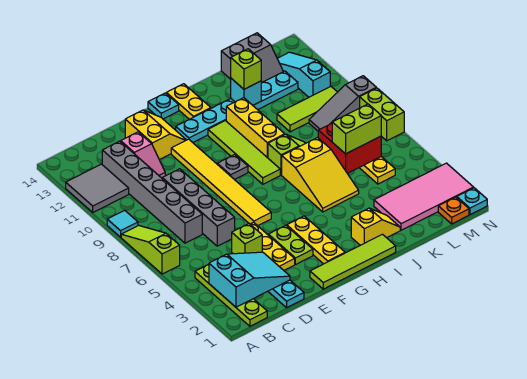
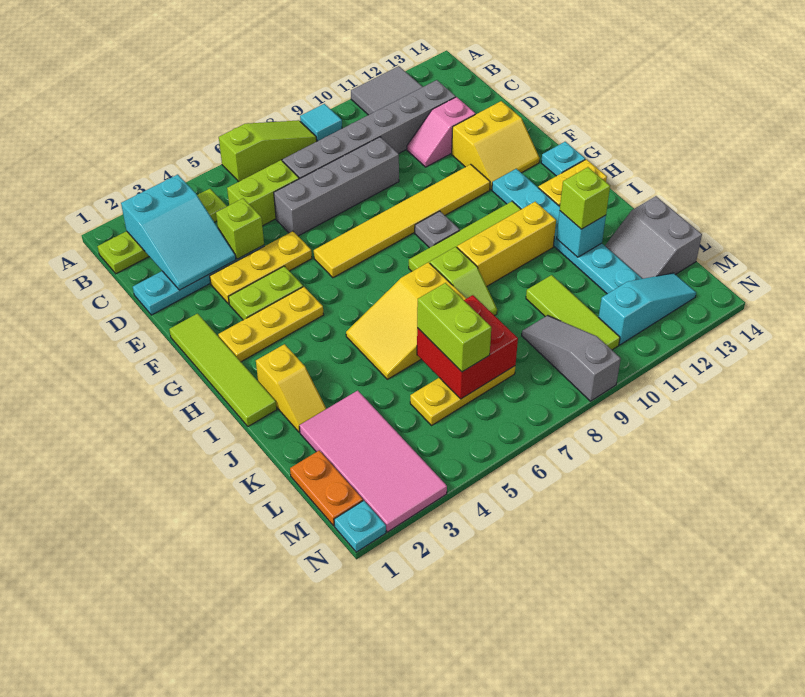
orange 1x1 plate [438,197,469,224] -> orange 1x2 plate [290,450,363,526]
lime 1x2 brick [360,88,404,141] -> lime 1x2 brick moved to [227,160,299,226]

